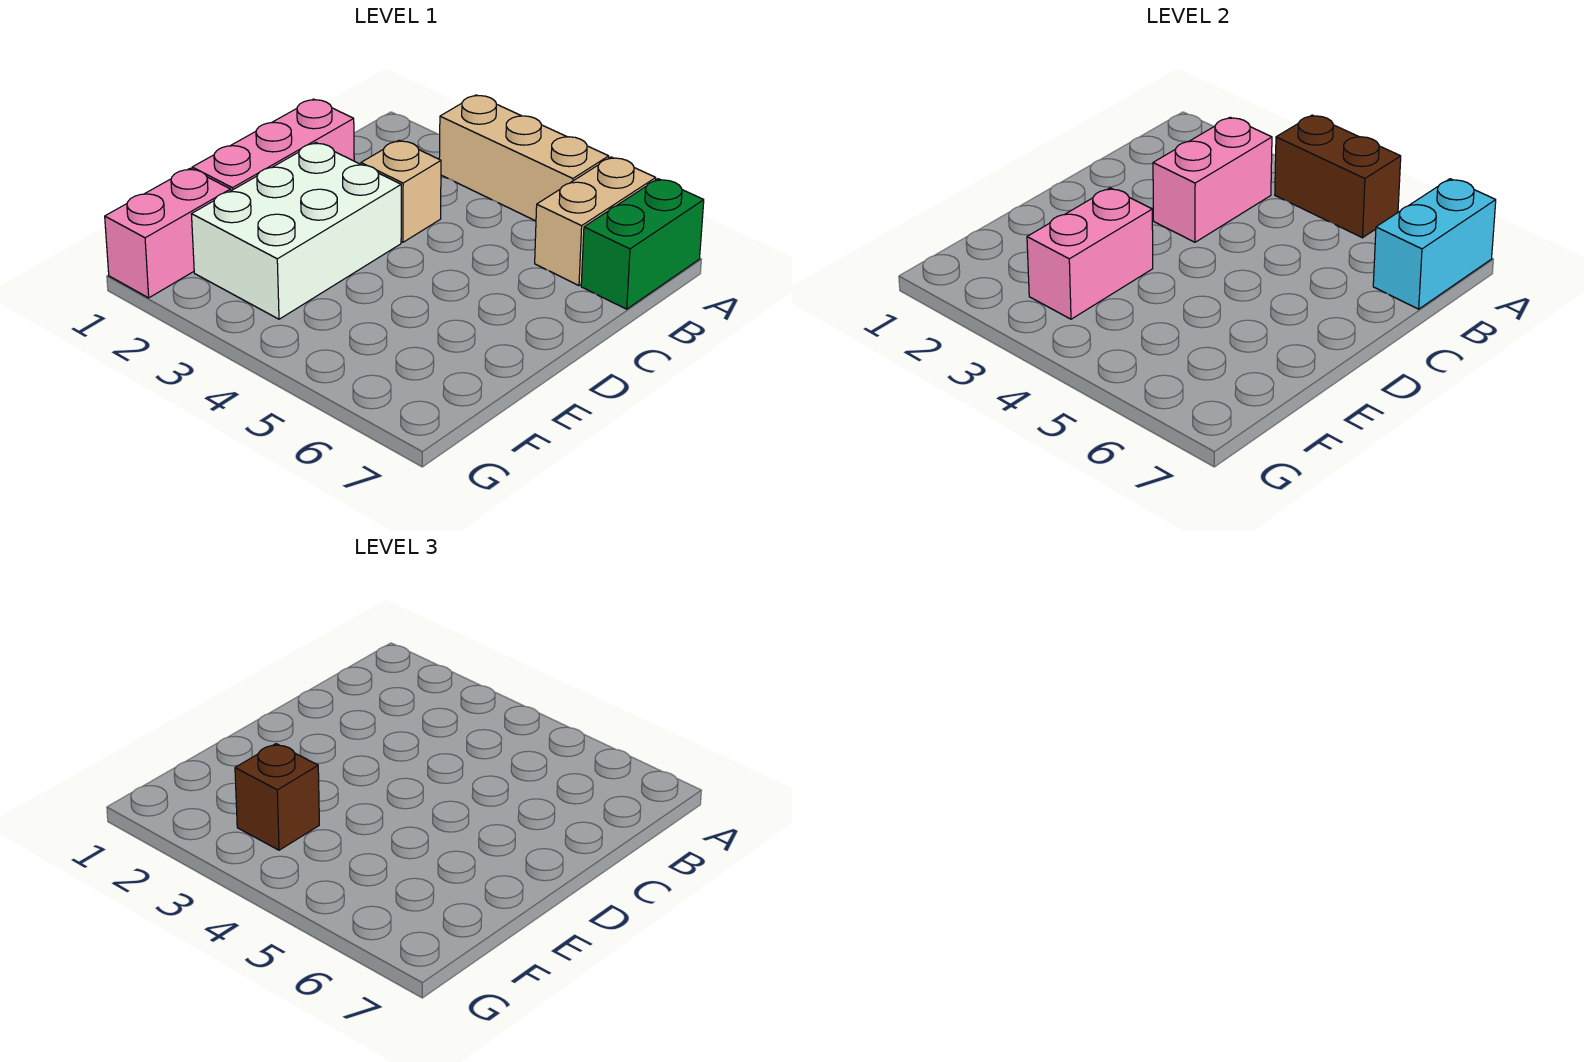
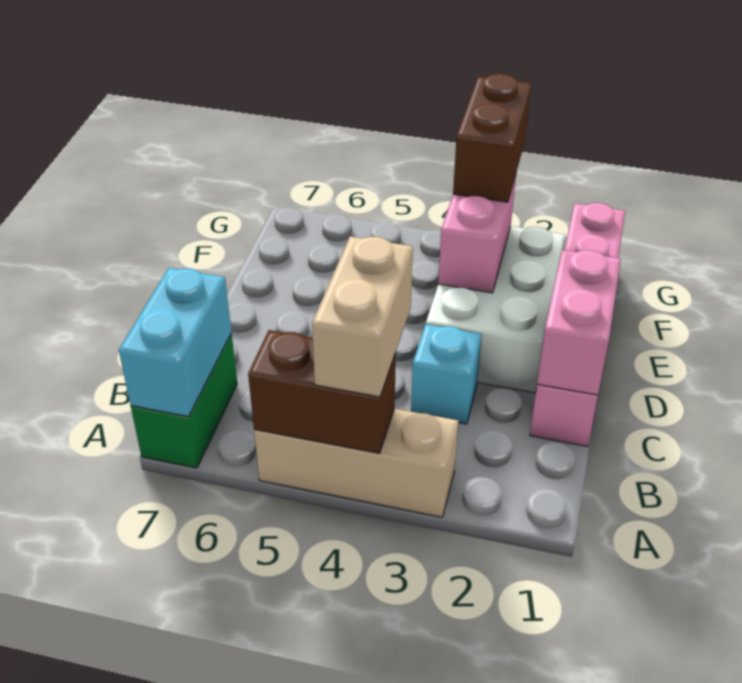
tan 1x2 brick [535,157,656,286] -> tan 1x2 brick moved to [312,237,413,397]
pink 1x2 brick [1153,117,1272,242] -> pink 1x2 brick moved to [537,250,621,395]
tan 1x1 brick [361,140,441,242] -> cyan 1x1 brick [411,324,482,424]
brown 1x1 brick [235,744,319,850] -> brown 1x2 brick [453,74,531,202]

